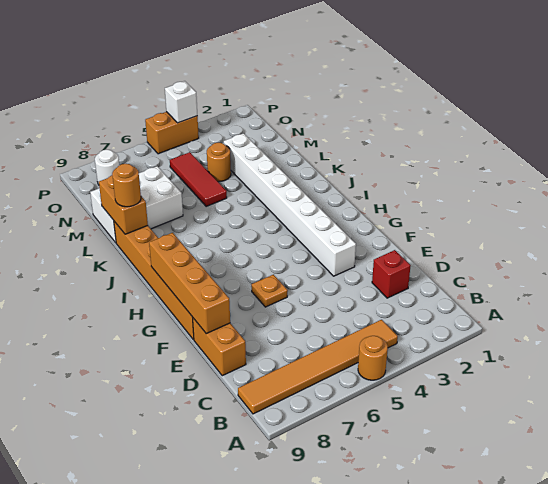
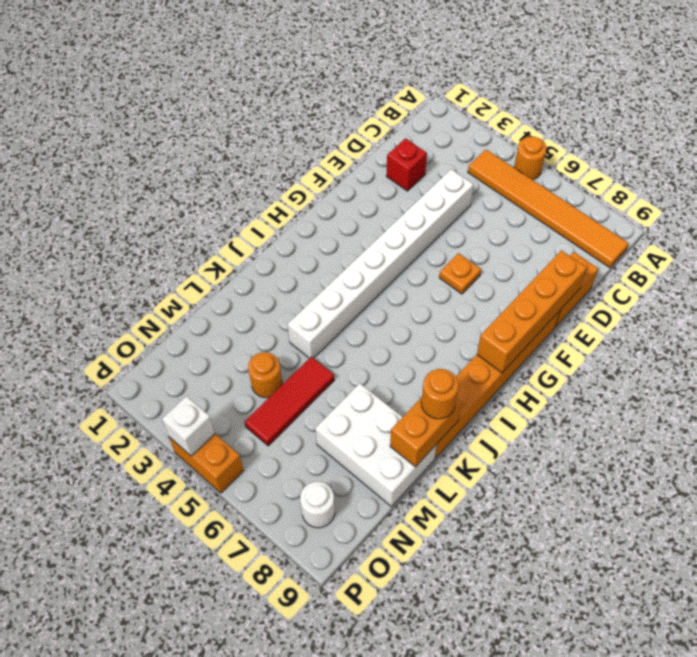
white 1x8 brick [224,133,356,276] -> white 1x8 brick moved to [288,169,474,358]

